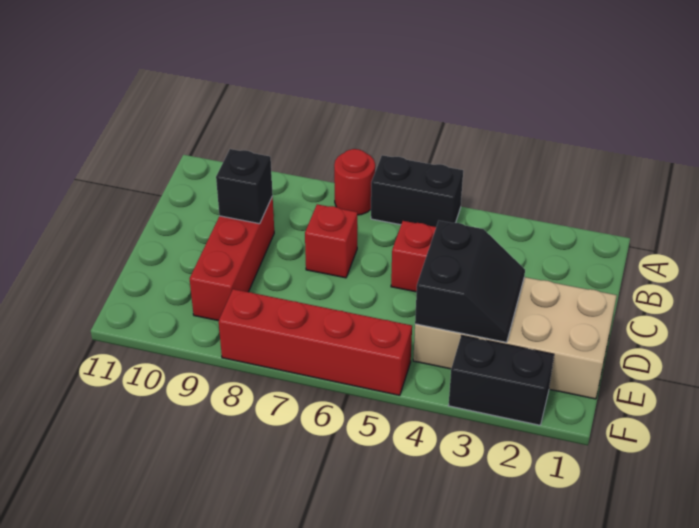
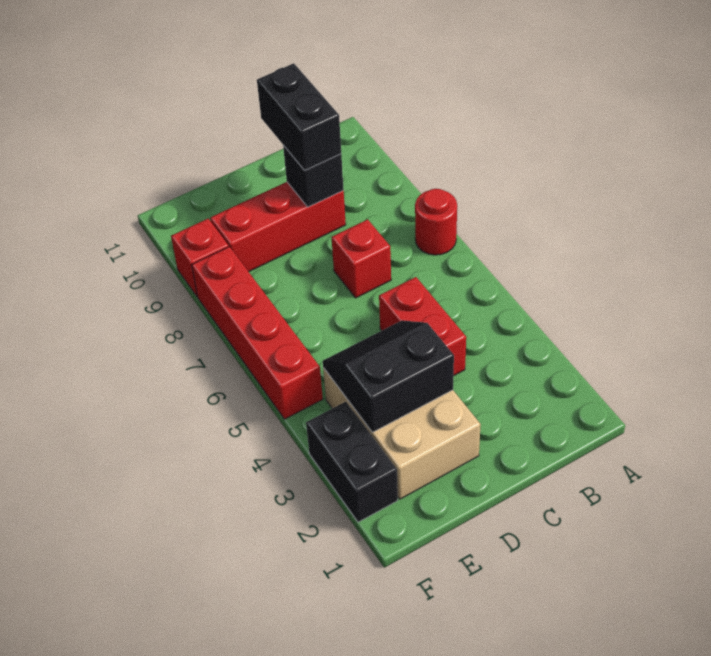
black 1x2 brick [371,155,463,227] -> black 1x2 brick moved to [257,63,341,171]
tan 2x4 brick [413,277,617,399] -> tan 2x3 brick [323,368,481,499]
black 2x2 slope [415,221,525,342] -> black 2x2 slope turned to [323,320,454,432]
none -> red 1x1 brick [171,219,229,296]

